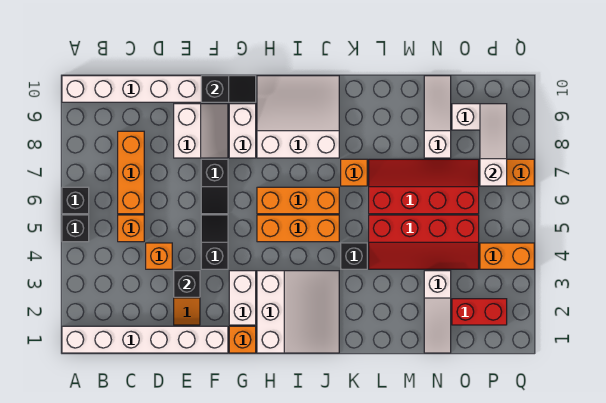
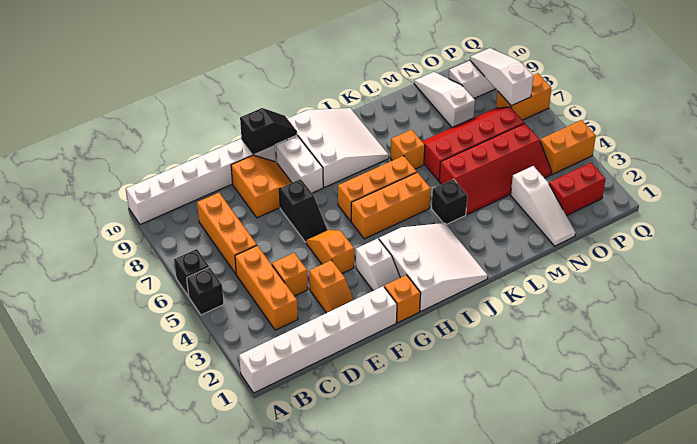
orange 1x1 brick [118,215,144,242] -> orange 1x3 brick [235,245,298,330]
black 1x1 brick [174,271,200,297] -> none
white 2x2 slope [174,104,228,158] -> orange 2x2 slope [231,155,292,218]
black 1x2 slope [201,215,228,269] -> orange 1x2 slope [306,230,354,273]
white 1x2 brick [229,271,256,325] -> white 1x2 slope [356,238,400,291]
white 3x3 slope [257,76,339,158] -> white 3x3 slope turned to [287,108,389,187]

